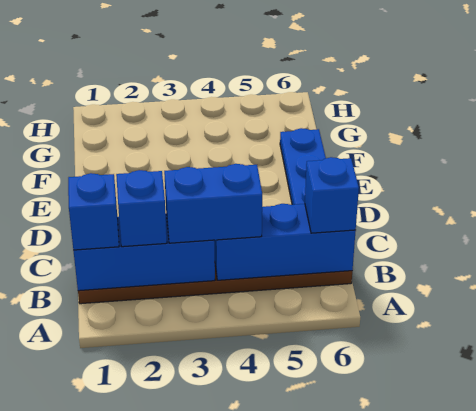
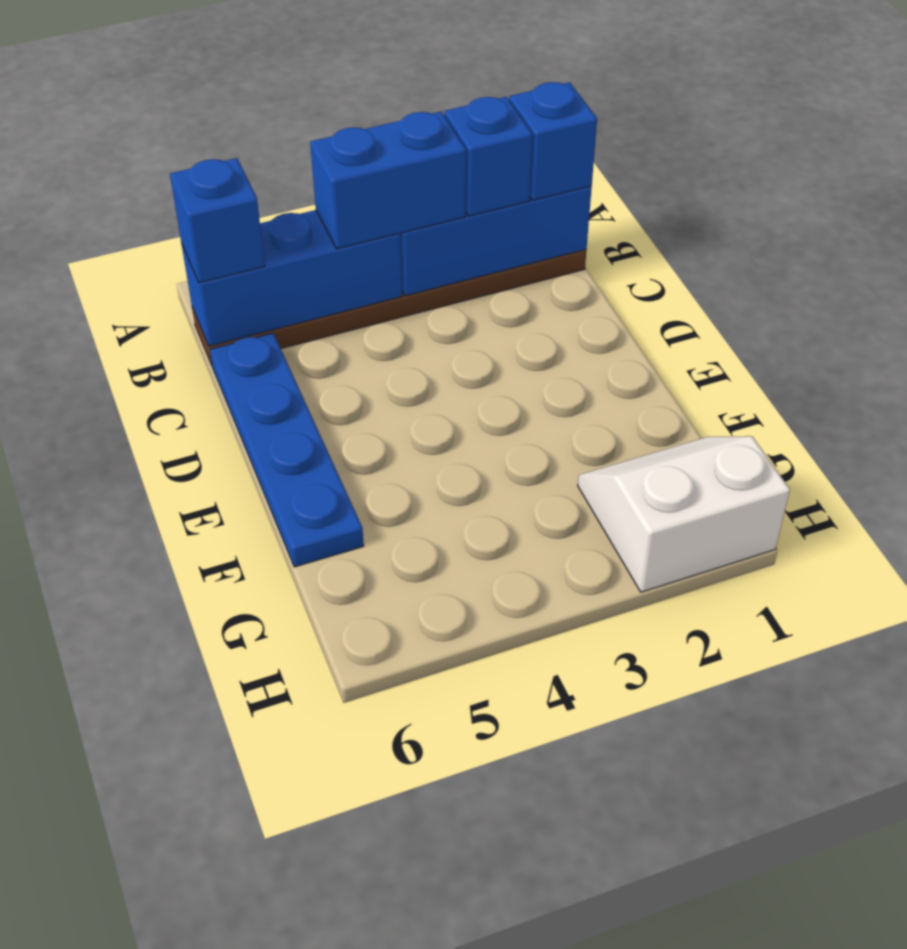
none -> white 2x2 slope [578,436,790,592]

